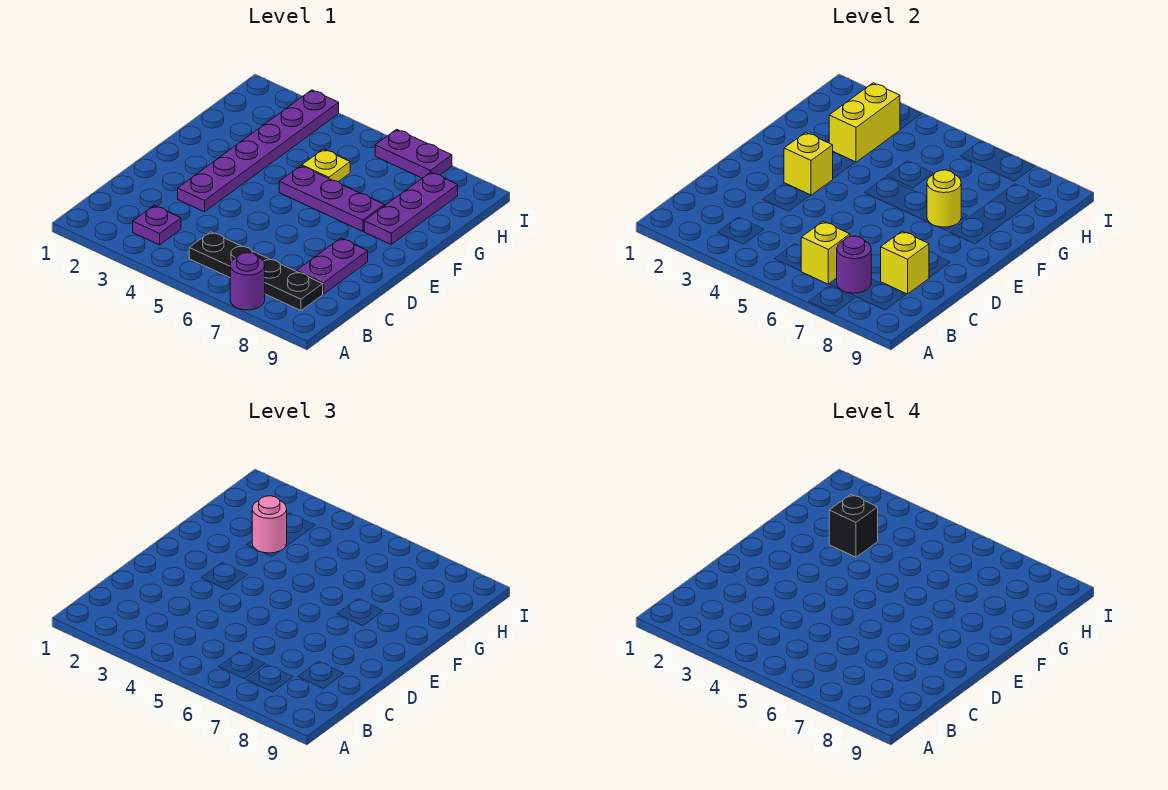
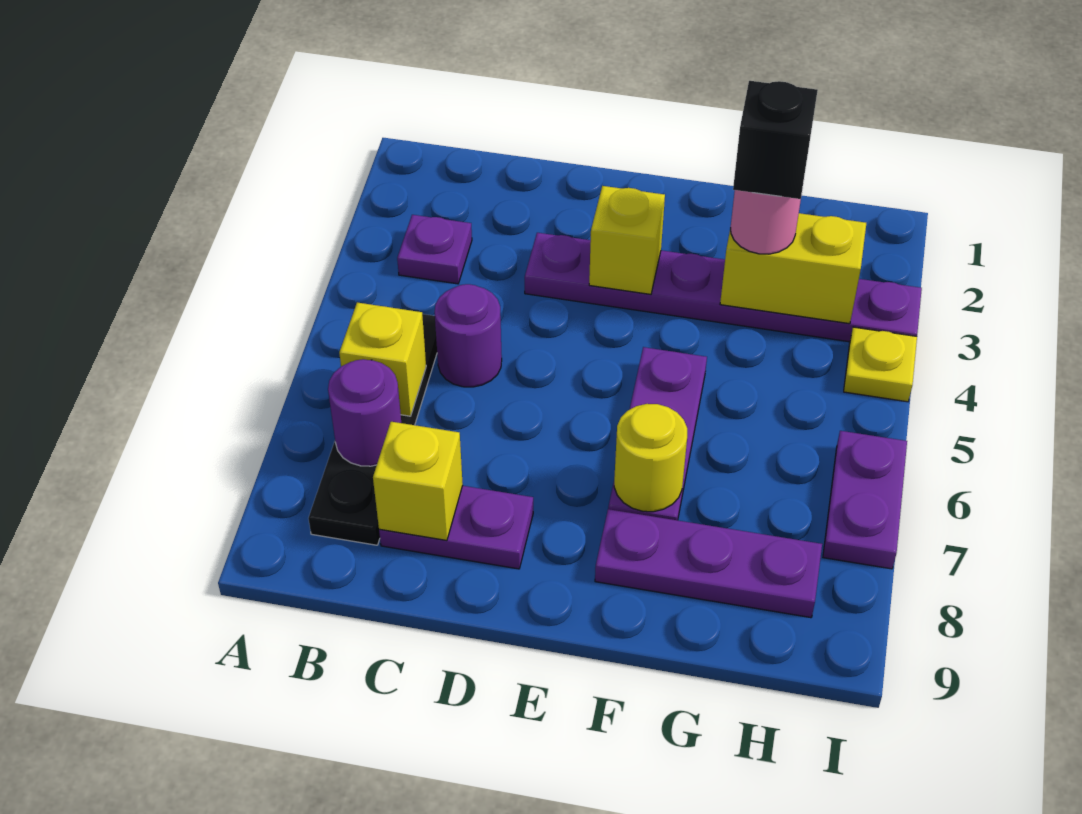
purple 1x1 round brick [230,253,265,310] -> purple 1x1 round brick moved to [435,284,502,387]
yellow 1x1 plate [302,149,350,182] -> yellow 1x1 plate moved to [844,327,917,402]

